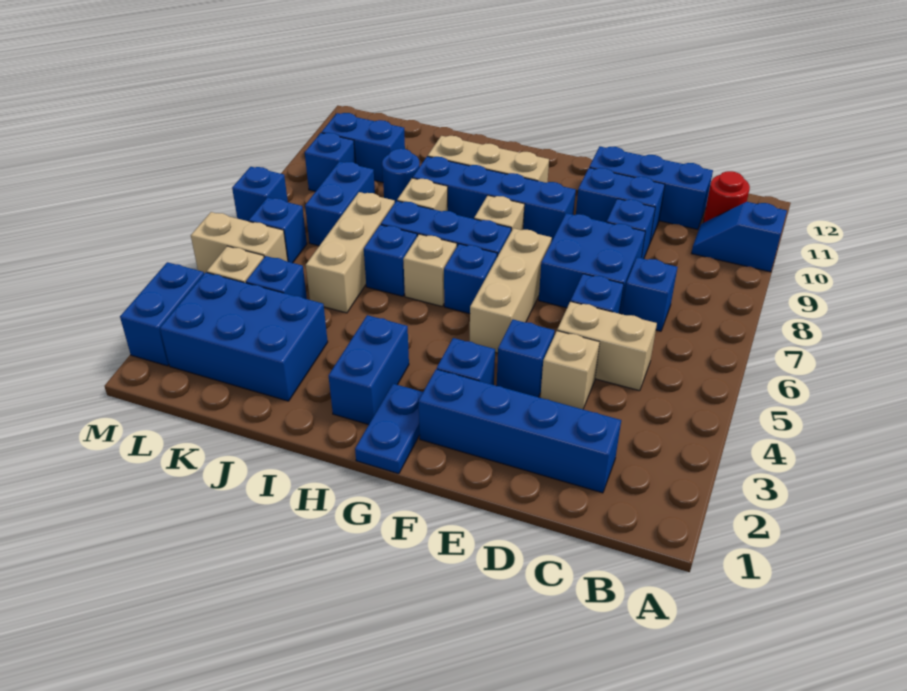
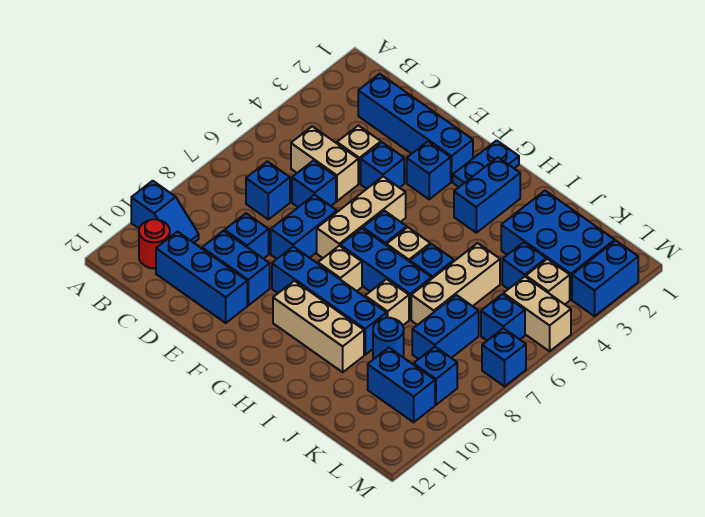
blue 2x2 brick [539,213,645,314] -> blue 1x2 brick [271,195,337,259]

